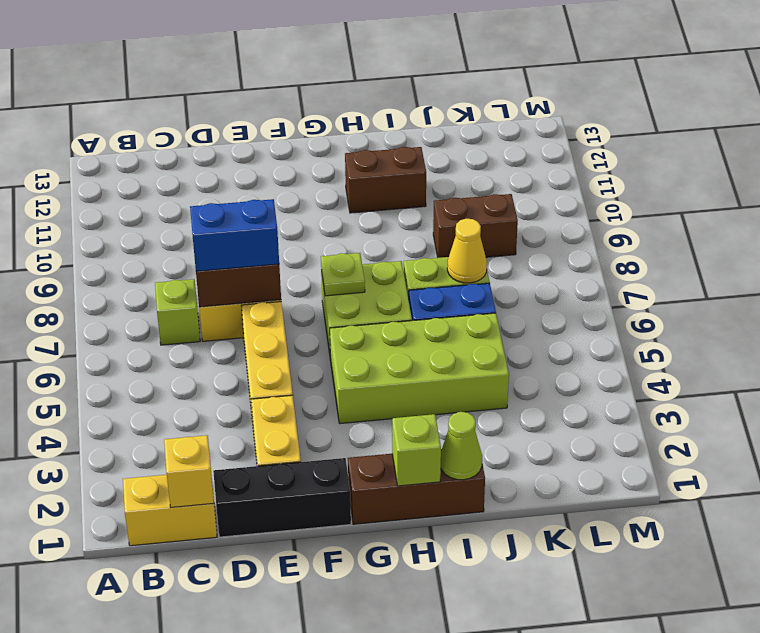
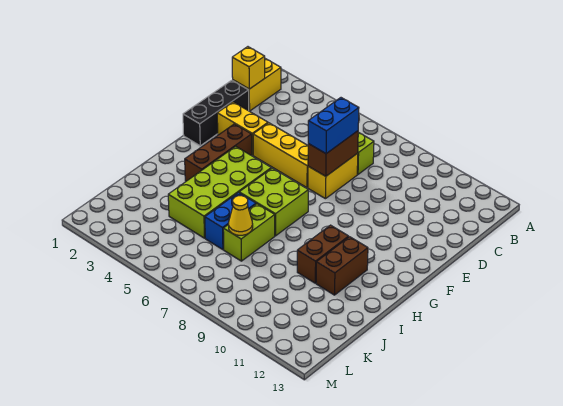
brown 1x3 brick [348,449,485,524] -> brown 1x3 brick moved to [185,124,252,181]
lime 1x1 plate [321,253,365,296] -> none
lime 1x1 brick [392,414,441,486] -> none
lime 1x1 cone [441,412,482,480] -> none
brown 1x2 brick [433,194,518,258] -> brown 1x2 brick moved to [297,225,349,283]

